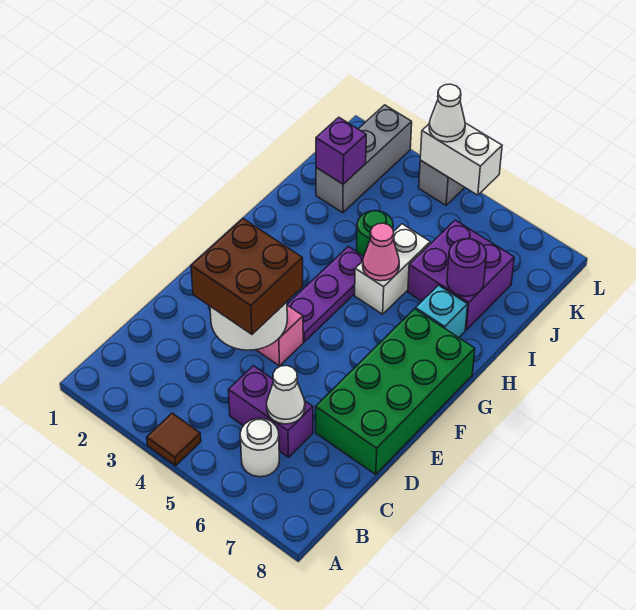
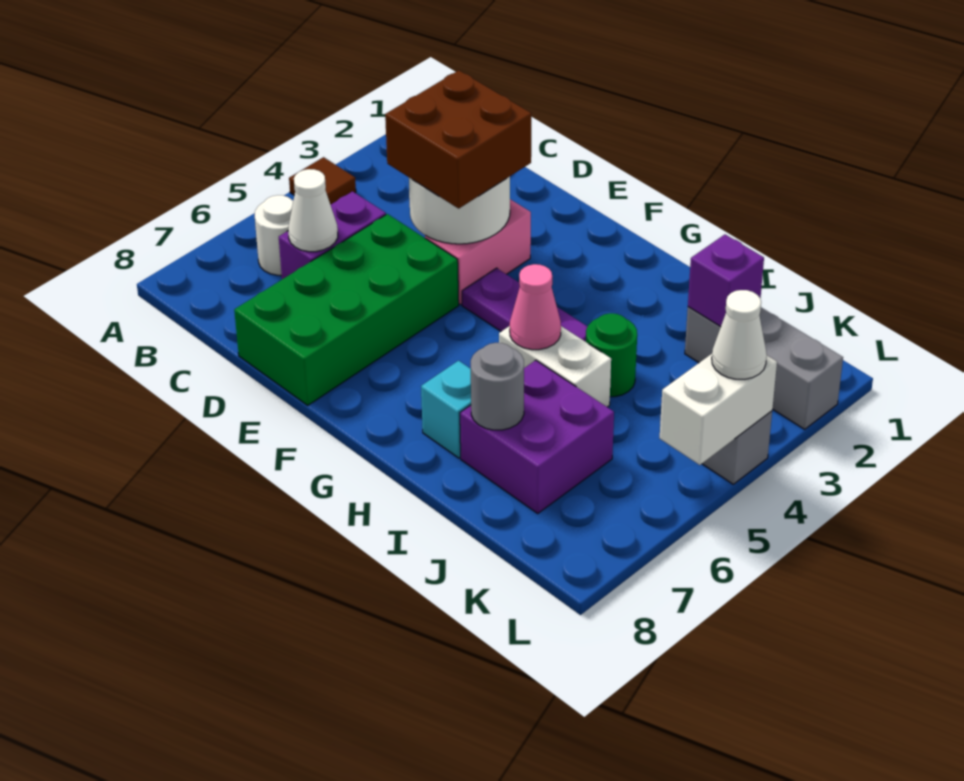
green 2x4 brick [316,309,475,474] -> green 2x4 brick turned to [234,214,459,405]
purple 1x1 round brick [447,239,486,296] -> grey 1x1 round brick [471,343,524,430]

